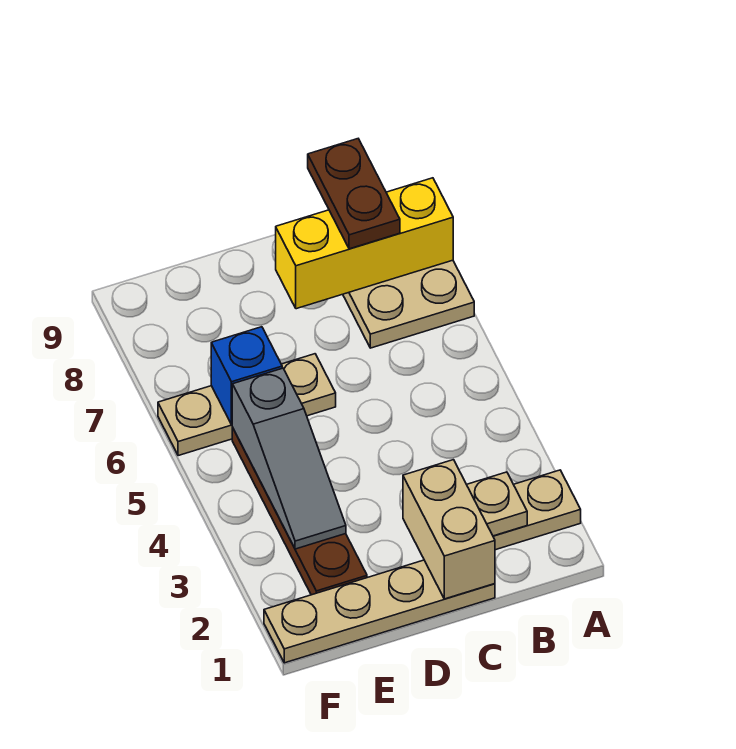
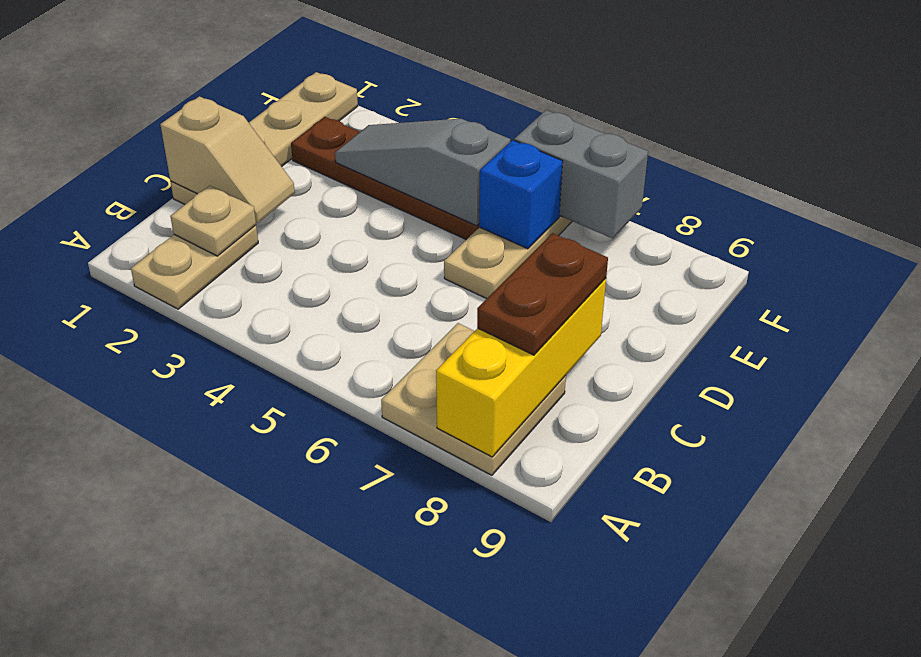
brown 1x2 plate [308,139,400,249] -> brown 1x2 plate turned to [477,233,608,355]
tan 1x2 brick [403,460,495,599] -> tan 1x2 slope [160,96,295,223]
none -> grey 1x2 brick [514,110,648,239]

